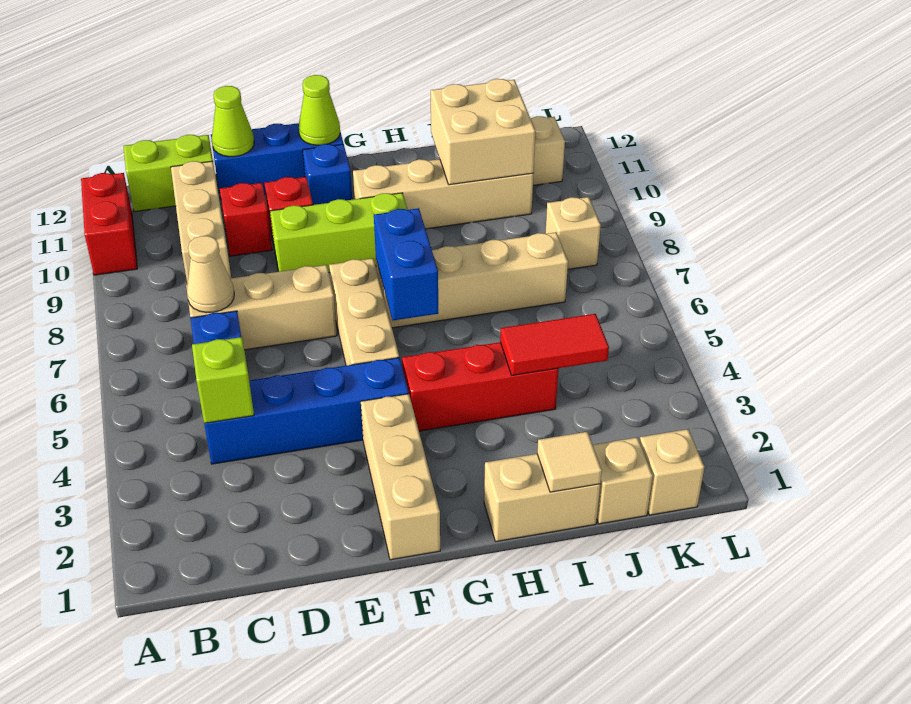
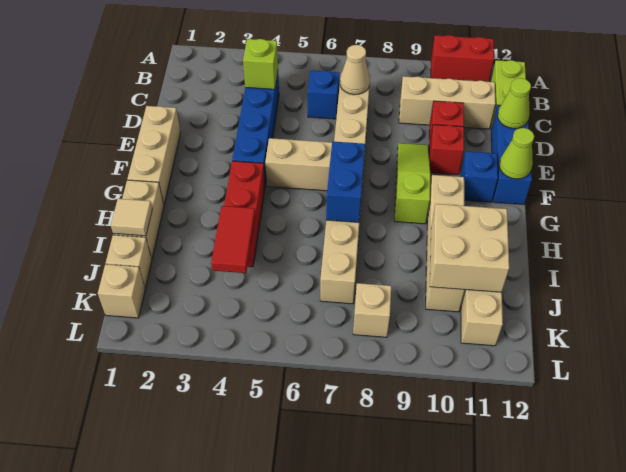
lime 1x3 brick [270,193,408,273] -> lime 1x3 slope [394,143,430,224]
tan 1x3 brick [361,394,440,560] -> tan 1x3 brick turned to [127,106,181,204]
blue 1x2 brick [374,208,438,320] -> blue 1x2 brick turned to [326,142,365,222]

